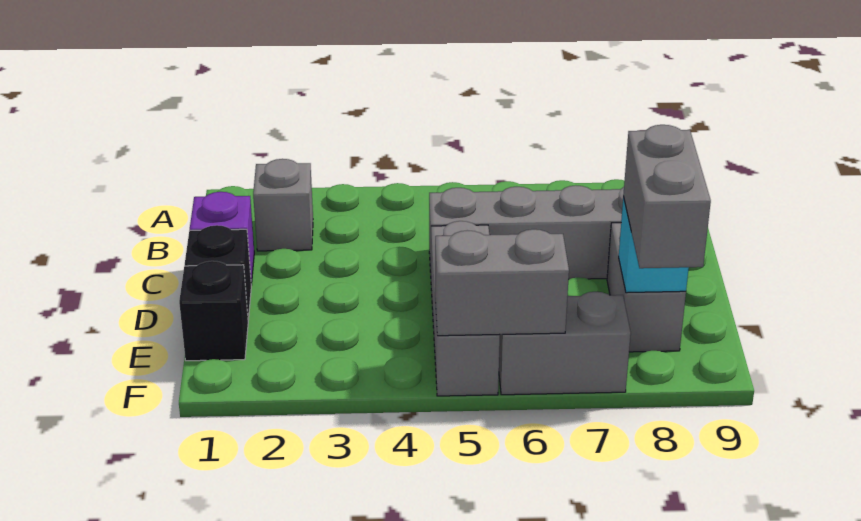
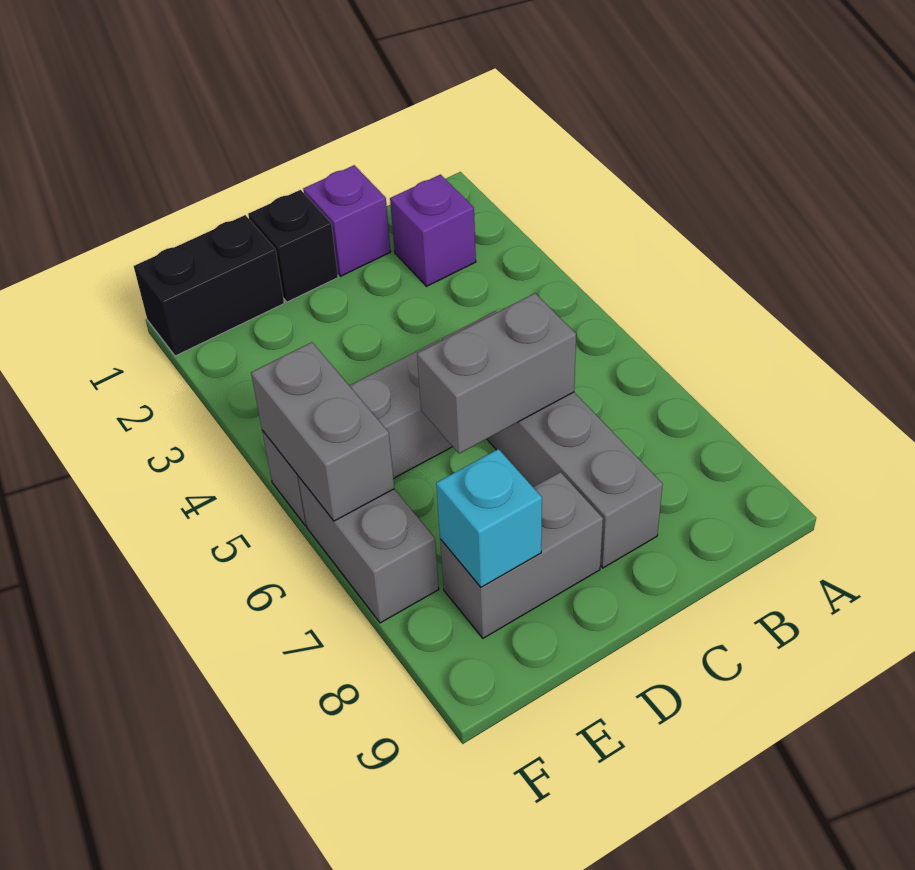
grey 1x1 brick [253,159,313,251] -> purple 1x1 brick [390,175,476,286]
black 1x1 brick [179,261,248,361] -> black 1x2 brick [134,215,284,356]
grey 1x2 brick [623,125,711,268] -> grey 1x2 brick moved to [417,293,576,454]

